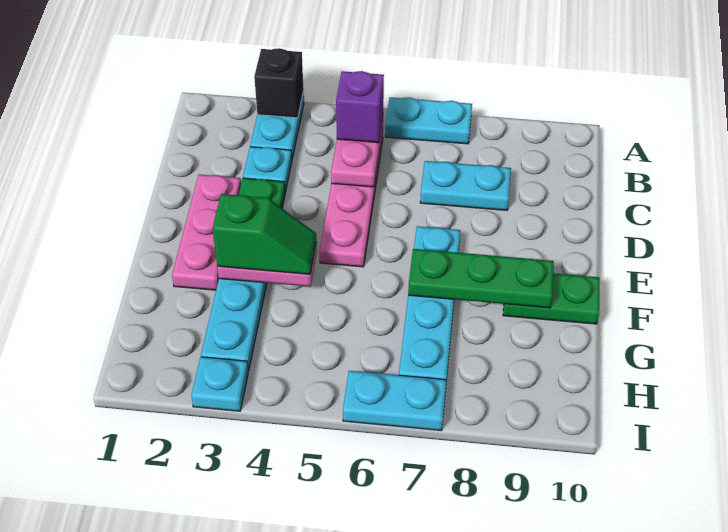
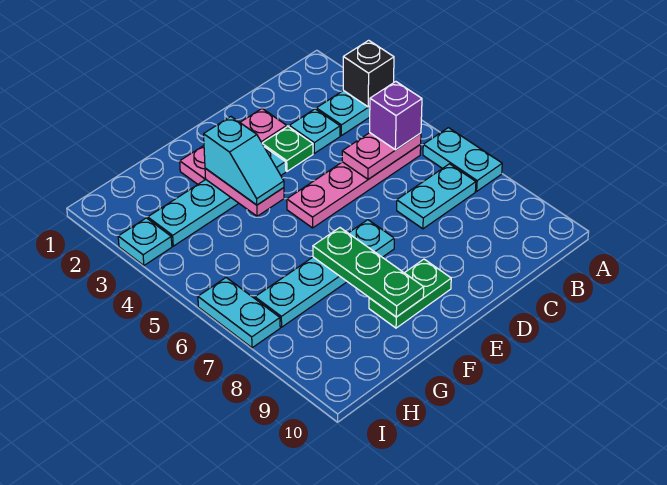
cyan 1x2 plate [420,161,511,210] -> cyan 1x2 plate turned to [397,164,476,229]
green 1x2 slope [213,194,316,274] -> cyan 1x2 slope [204,117,284,205]
green 1x2 plate [503,273,600,324] -> green 1x2 plate turned to [369,259,451,328]

